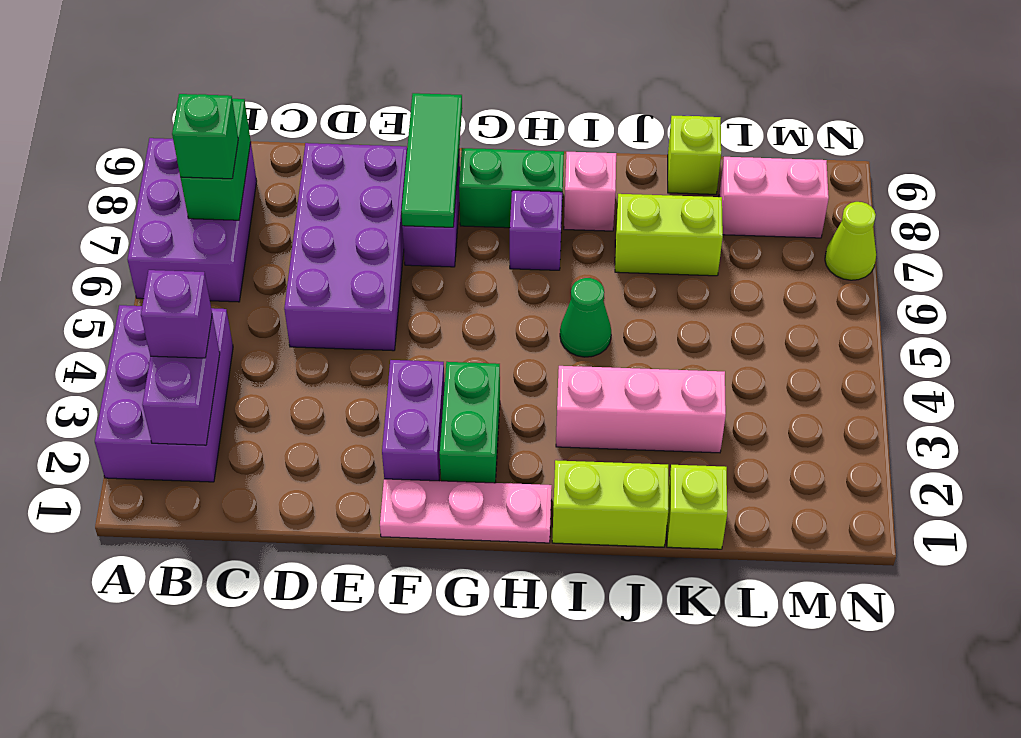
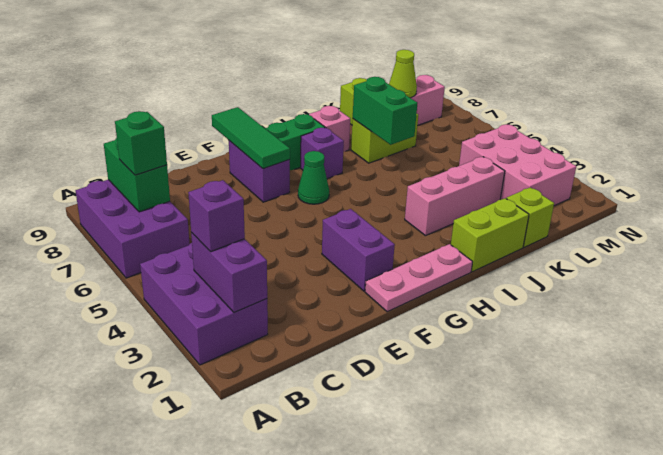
purple 2x4 brick [284,143,407,351] -> none
green 1x2 brick [440,362,500,483] -> green 1x2 brick moved to [353,77,417,145]
green 1x1 cone [560,278,611,357] -> green 1x1 cone moved to [298,151,329,204]
none -> pink 2x3 brick [459,124,576,206]
lime 1x1 cone [825,202,876,280] -> lime 1x1 cone moved to [389,50,417,98]

